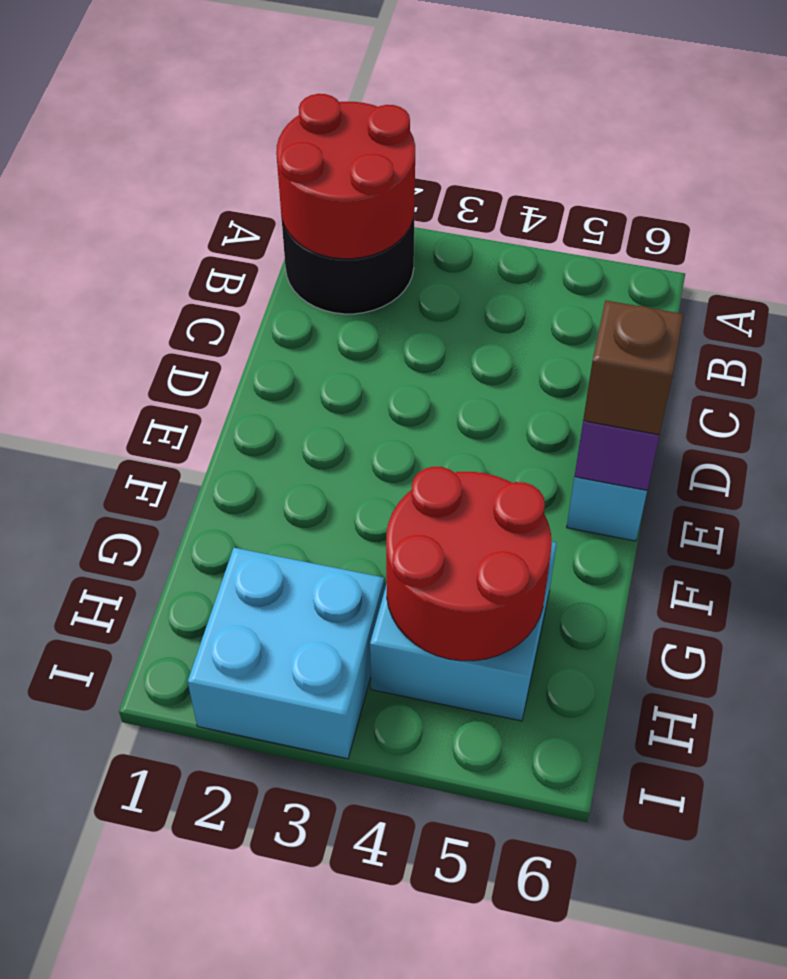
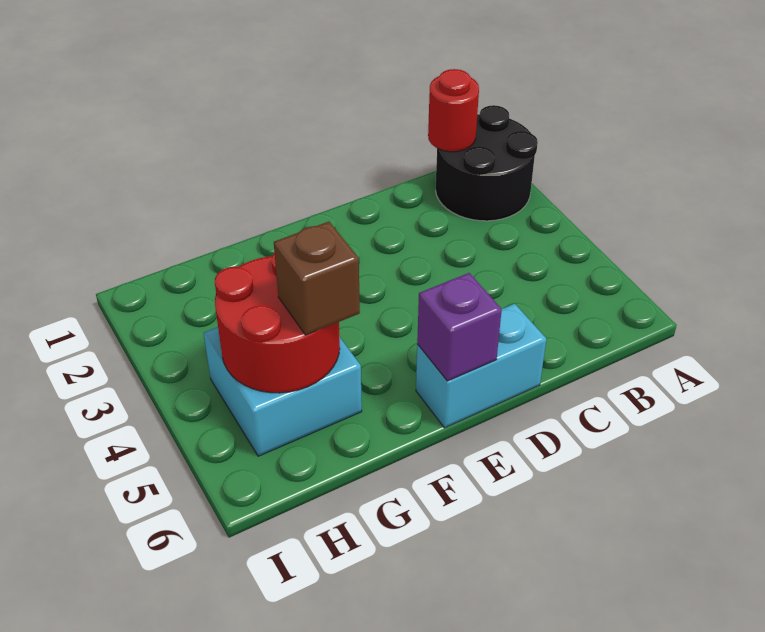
red 2x2 round brick [276,94,415,259] -> red 1x1 round brick [428,69,479,152]
brown 1x1 brick [583,300,684,435] -> brown 1x1 brick moved to [274,222,360,335]
cyan 2x2 brick [188,548,384,759] -> none

